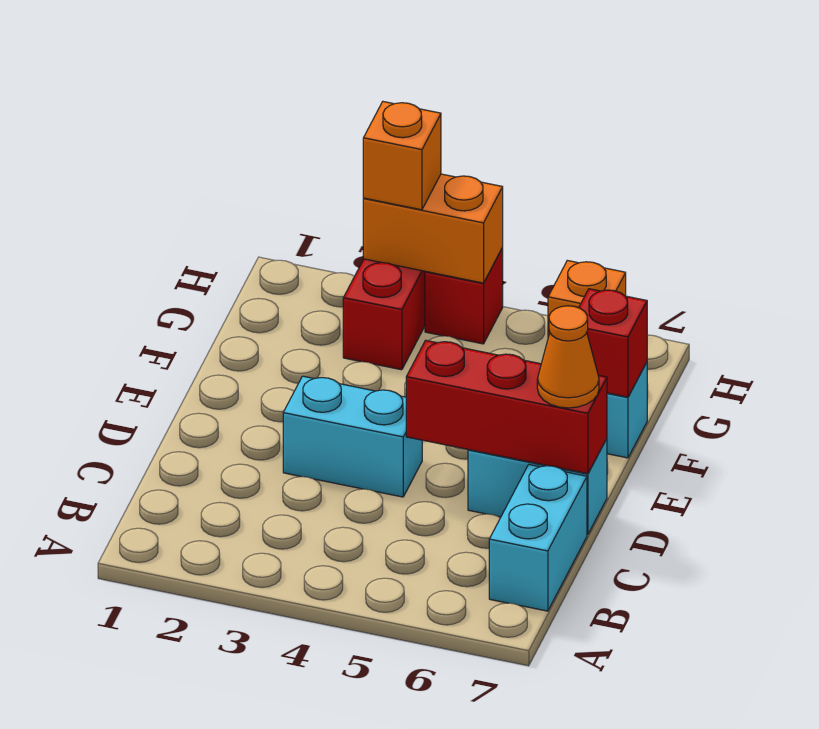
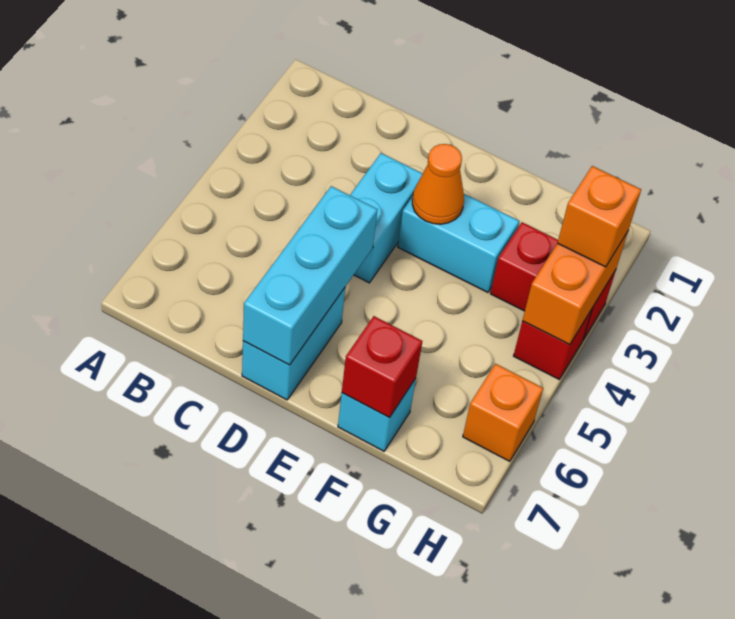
cyan 1x2 brick [489,465,587,611] -> cyan 1x2 brick moved to [398,194,519,292]
red 1x3 brick [406,340,607,474] -> cyan 1x3 brick [243,186,378,365]
orange 1x1 cone [537,306,599,408] -> orange 1x1 cone moved to [412,144,464,224]

